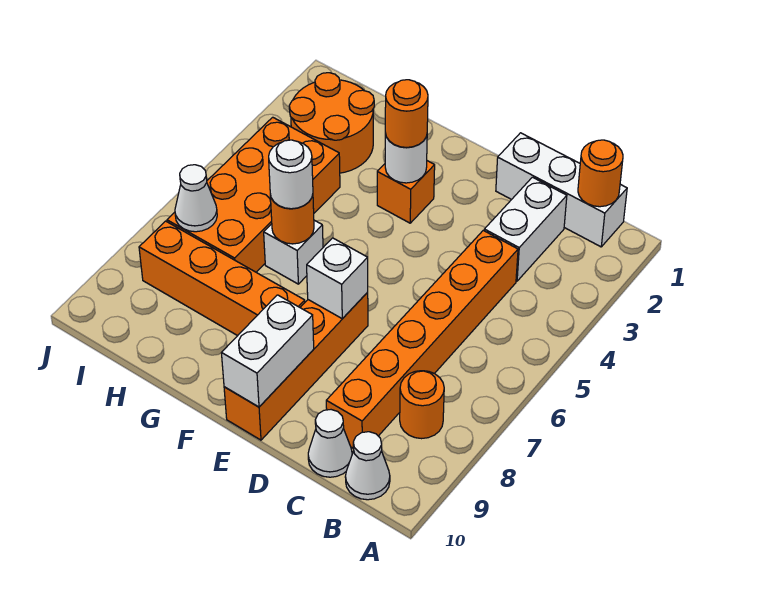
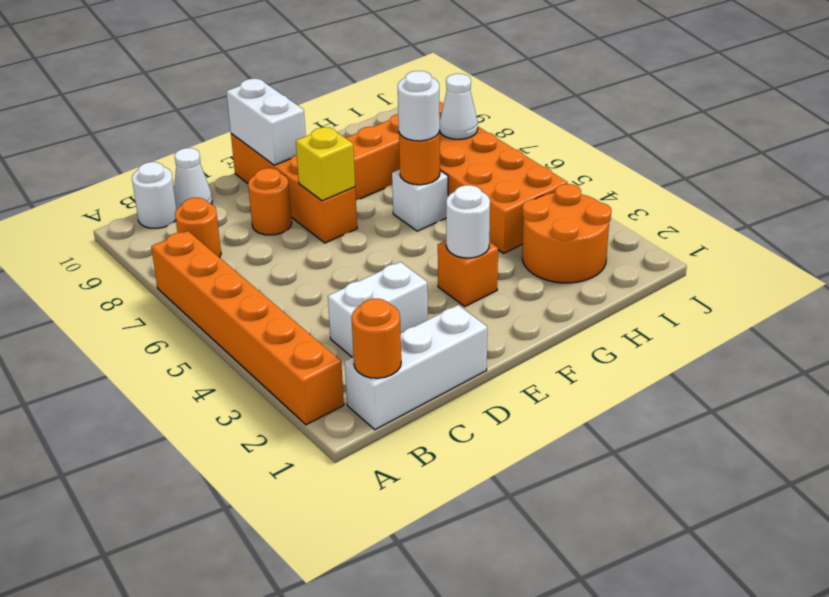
white 1x1 cone [345,432,390,500] -> white 1x1 round brick [132,162,177,228]
white 1x2 brick [484,177,567,281] -> white 1x2 brick turned to [328,262,428,357]
orange 1x6 brick [326,230,518,448] -> orange 1x6 brick moved to [151,231,344,425]
white 1x1 brick [307,238,368,319] -> yellow 1x1 brick [296,127,355,201]
orange 1x1 round brick [385,80,428,147] -> orange 1x1 round brick moved to [248,168,292,235]

